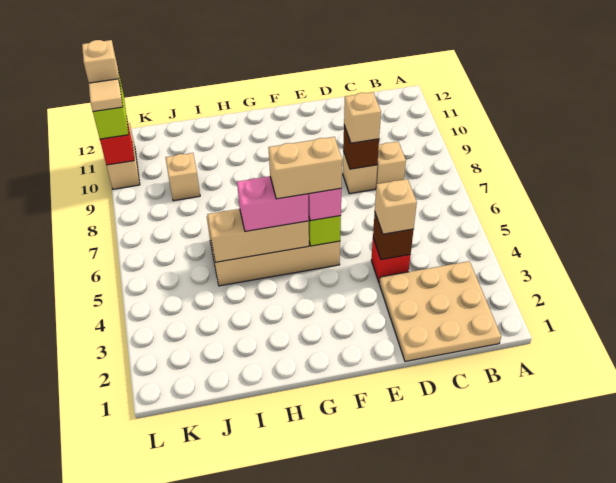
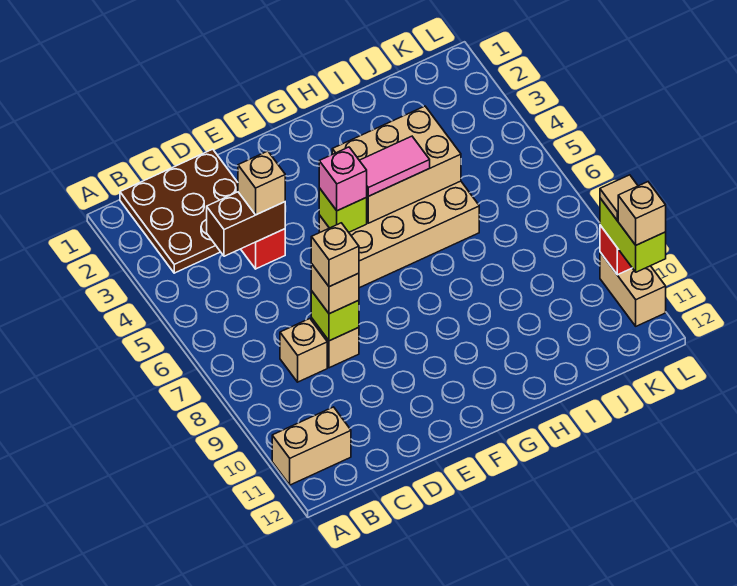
tan 3x3 plate [379,261,501,361] -> brown 3x3 plate [120,149,238,273]
brown 1x1 brick [373,214,414,260] -> brown 1x2 brick [207,192,285,256]
brown 1x1 brick [343,125,379,169] -> lime 1x1 brick [311,291,359,341]
tan 1x2 brick [268,137,342,199] -> tan 1x2 brick moved to [272,407,351,485]
tan 1x3 brick [207,209,309,262] -> tan 2x3 brick [332,106,461,223]
pink 1x2 brick [237,176,309,231] -> pink 1x2 tile [359,136,430,196]
tan 1x1 brick [165,153,200,201] -> tan 1x1 brick moved to [311,223,359,287]

